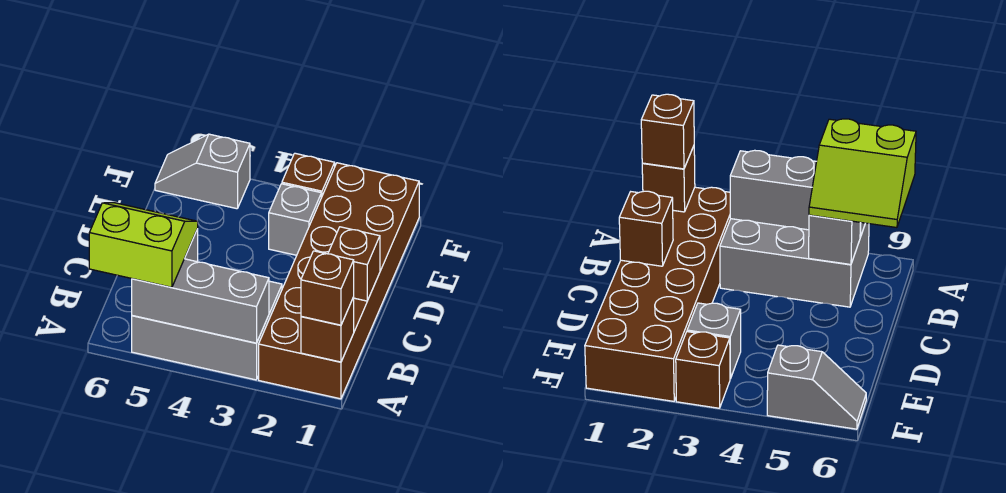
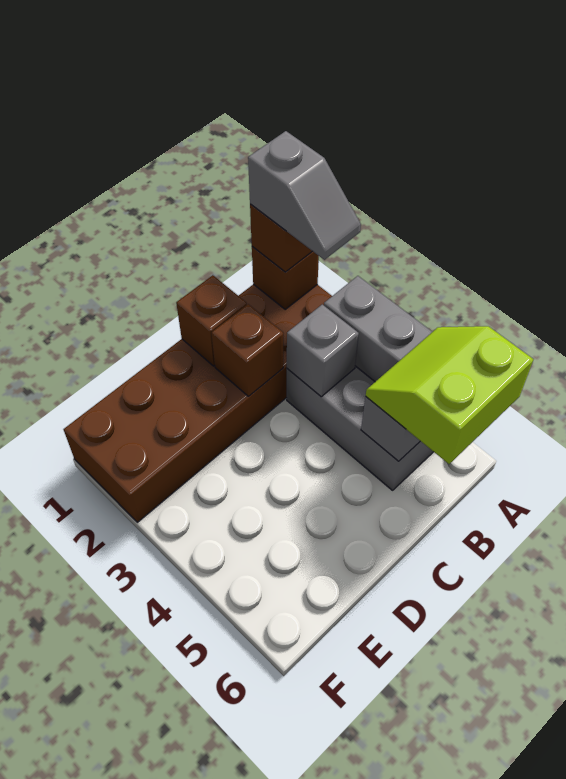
lime 2x2 slope [89,203,198,287] -> lime 2x2 slope turned to [366,326,533,464]
grey 1x1 brick [269,184,321,255] -> grey 1x1 brick moved to [287,304,359,397]
brown 1x1 brick [282,153,335,198] -> brown 1x1 brick moved to [212,304,283,396]
grey 1x2 slope [155,134,250,209] -> grey 1x2 slope moved to [248,131,361,260]

